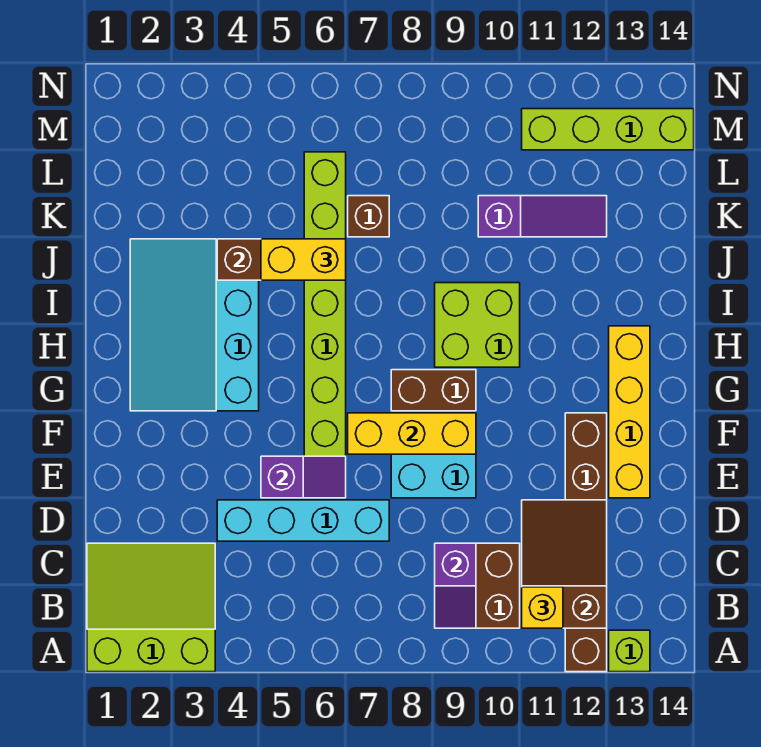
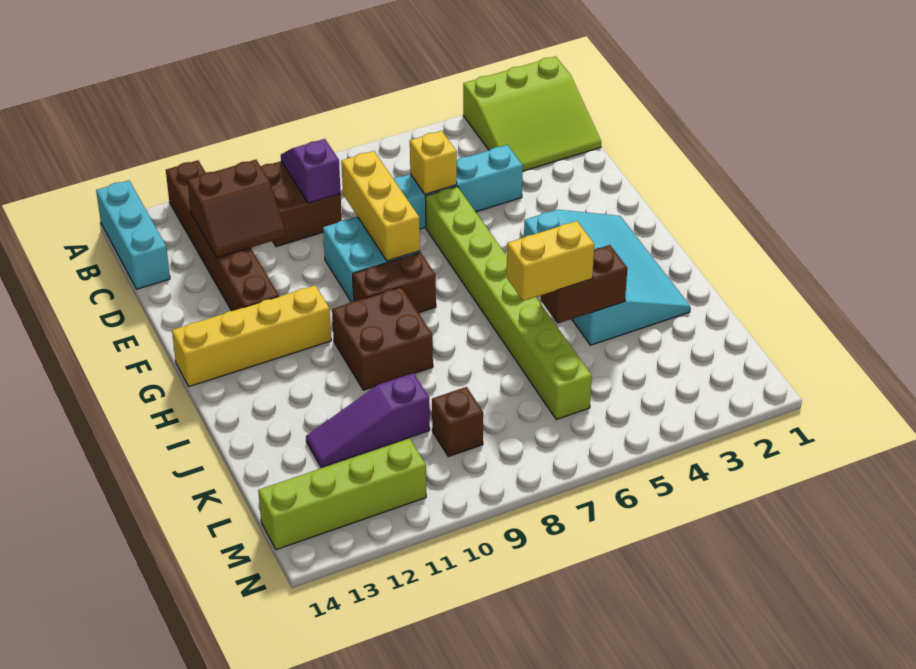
lime 1x1 brick [609,630,650,672] -> none
none -> cyan 1x3 brick [96,180,170,289]
brown 2x3 slope [522,500,607,628] -> brown 2x2 slope [188,160,286,258]
yellow 1x1 brick [522,587,563,628] -> yellow 1x1 brick moved to [410,131,457,194]
purple 1x2 slope [261,456,346,498] -> none
yellow 1x4 brick [609,326,650,498] -> yellow 1x4 brick turned to [172,285,331,387]
yellow 1x3 brick [348,413,476,454] -> yellow 1x3 brick turned to [341,151,420,261]
lime 2x2 brick [435,283,520,367] -> brown 2x2 brick [332,287,433,390]
brown 1x1 brick [348,196,389,237] -> brown 1x1 brick moved to [432,387,483,457]

